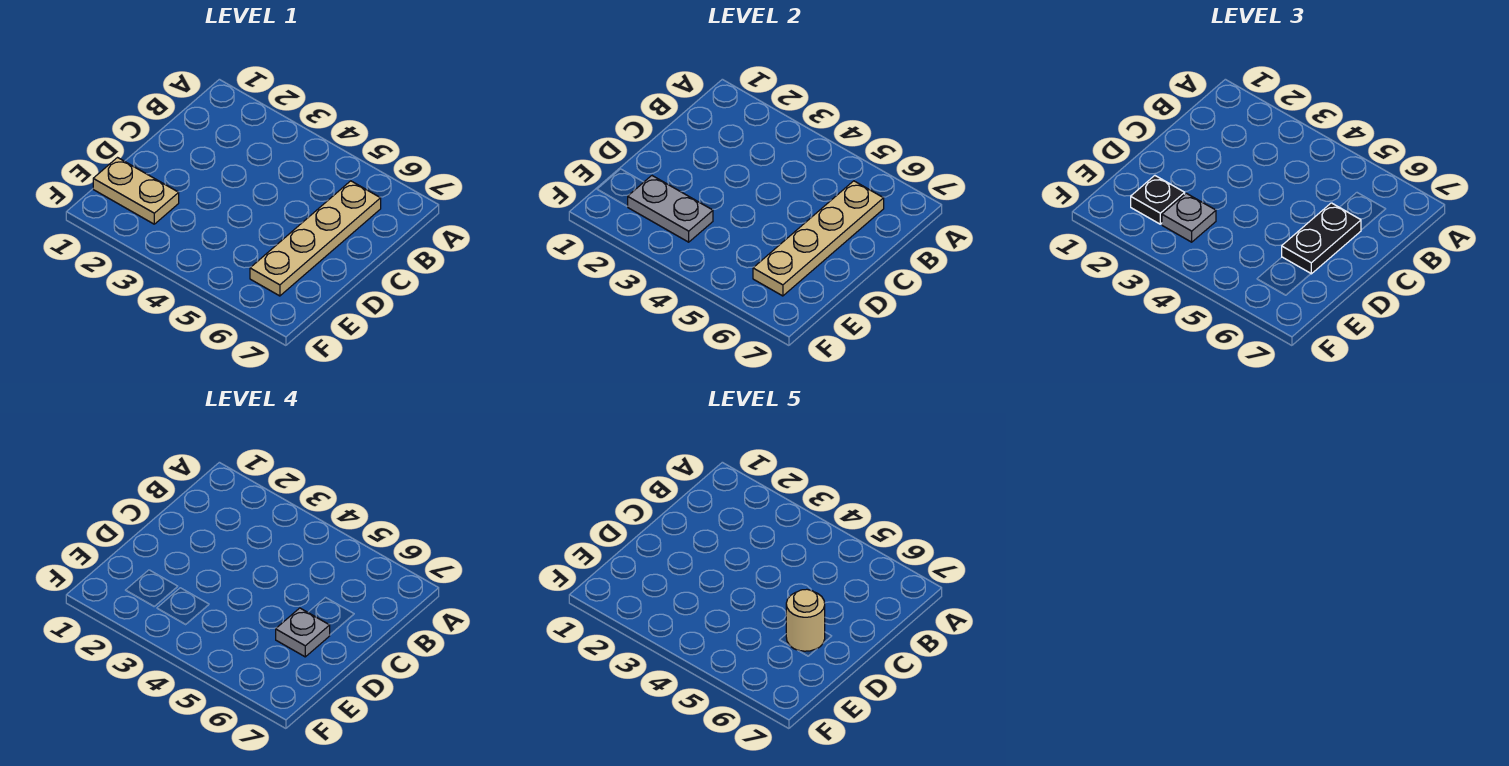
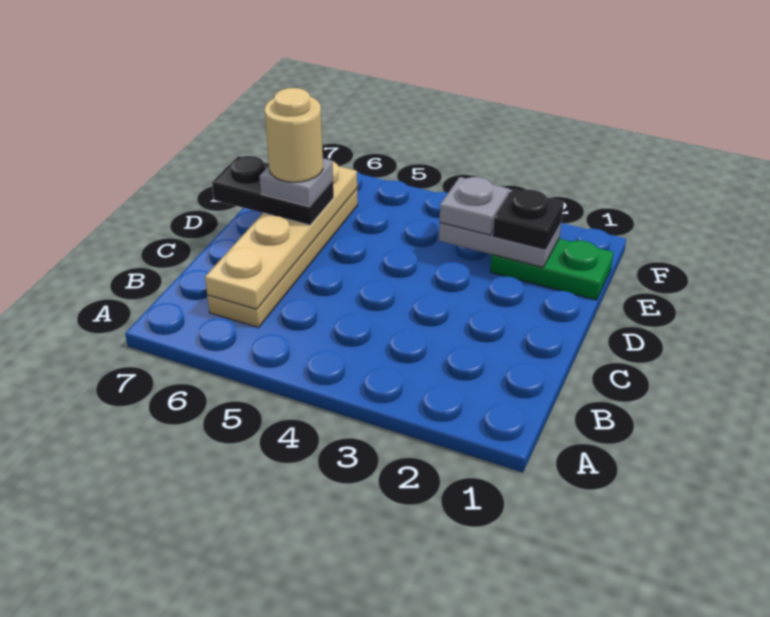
black 1x2 plate [1282,203,1361,274] -> black 1x2 plate turned to [212,156,334,225]
tan 1x2 plate [93,158,179,224] -> green 1x2 plate [490,239,614,300]

